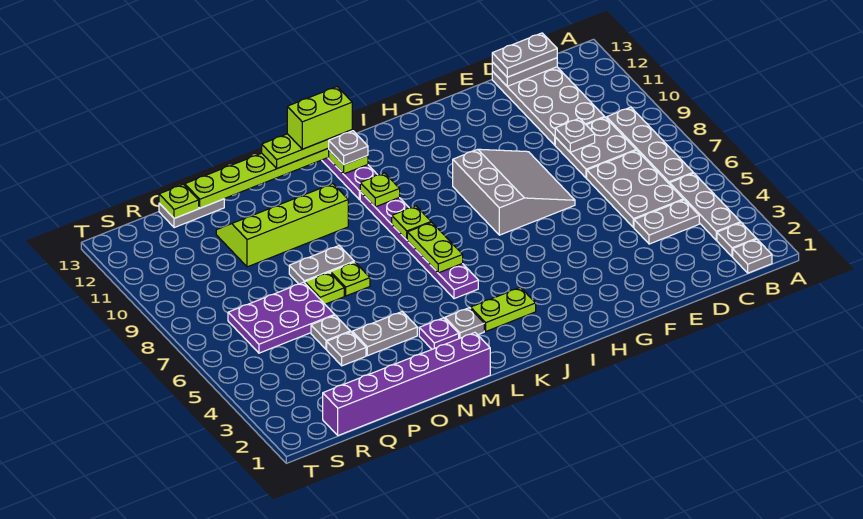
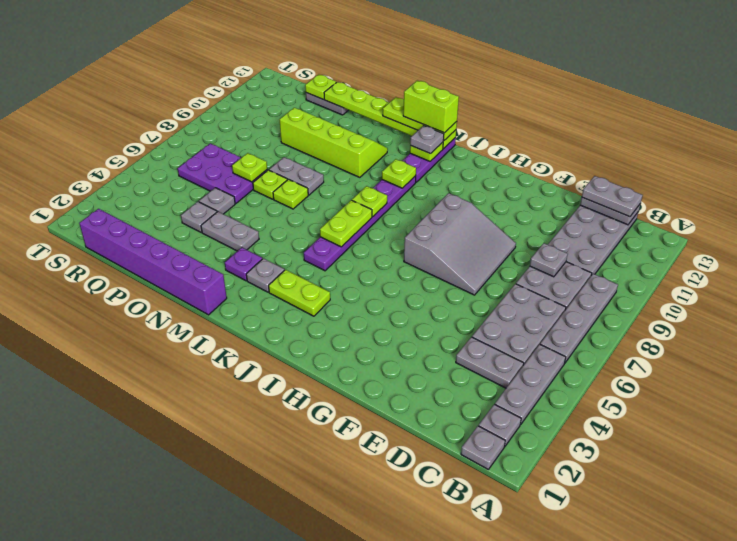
none -> lime 1x1 plate [232,153,267,182]

